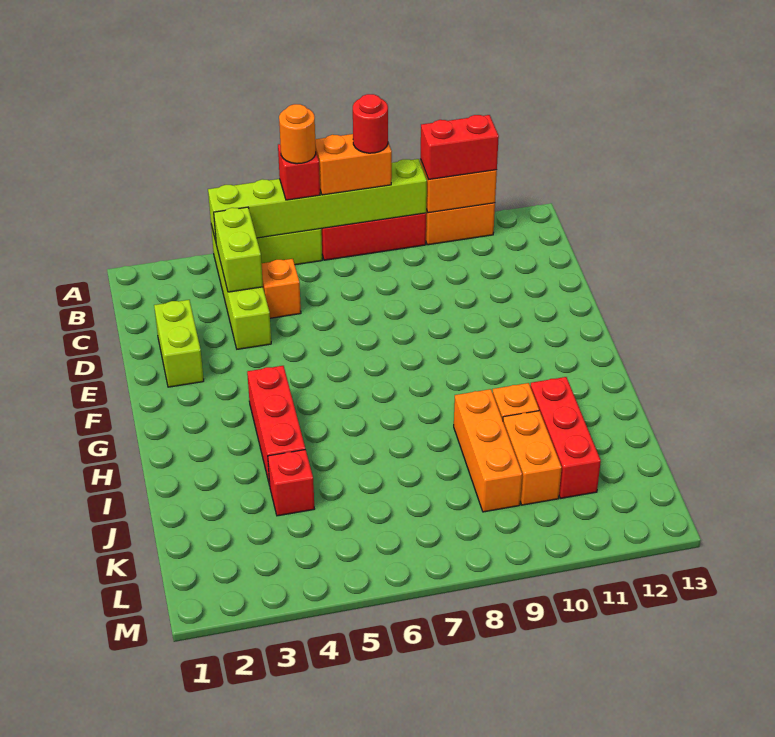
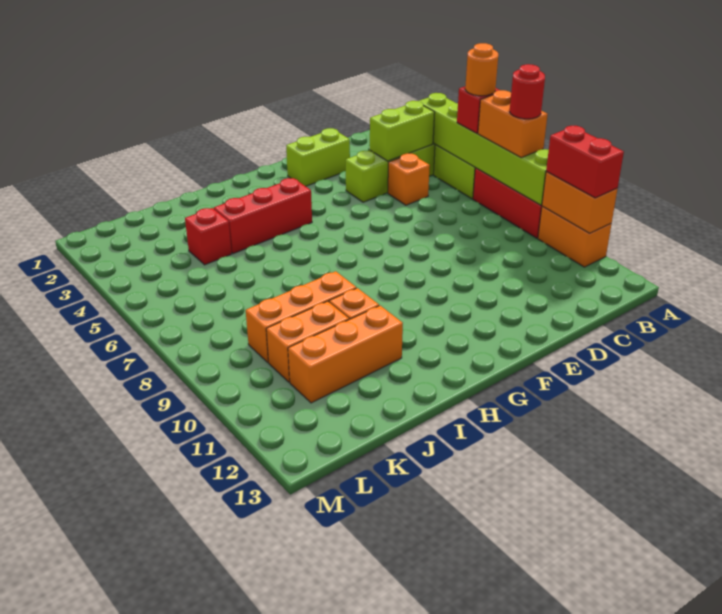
red 1x3 brick [530,377,601,498] -> orange 1x3 brick [288,306,403,403]

